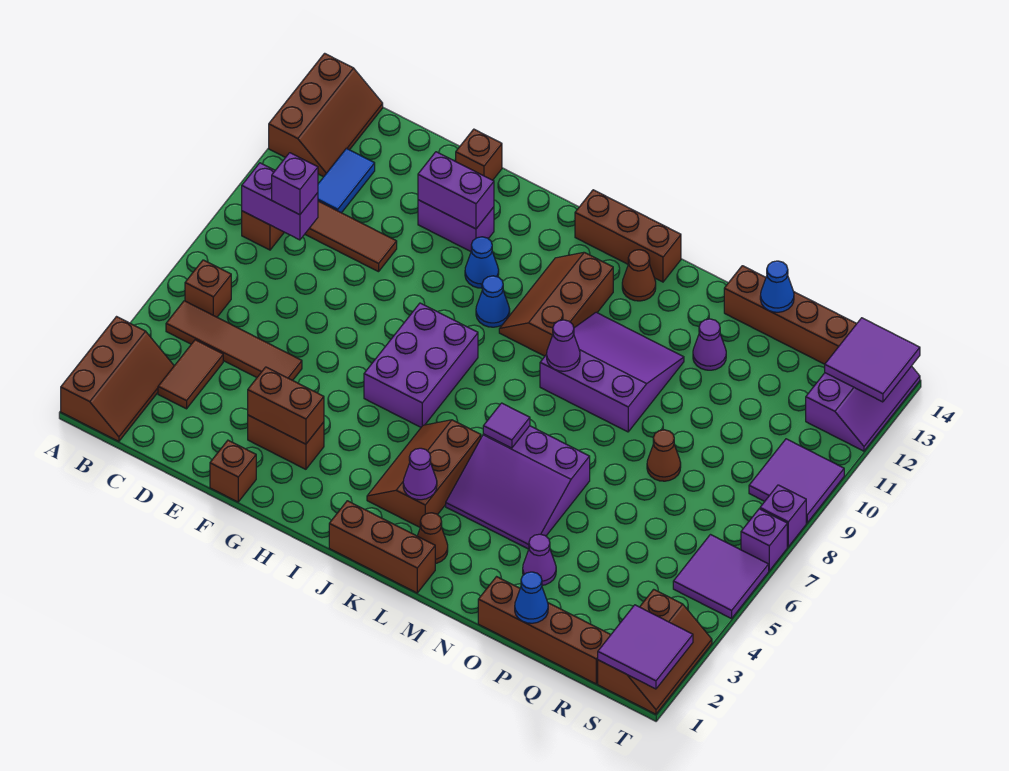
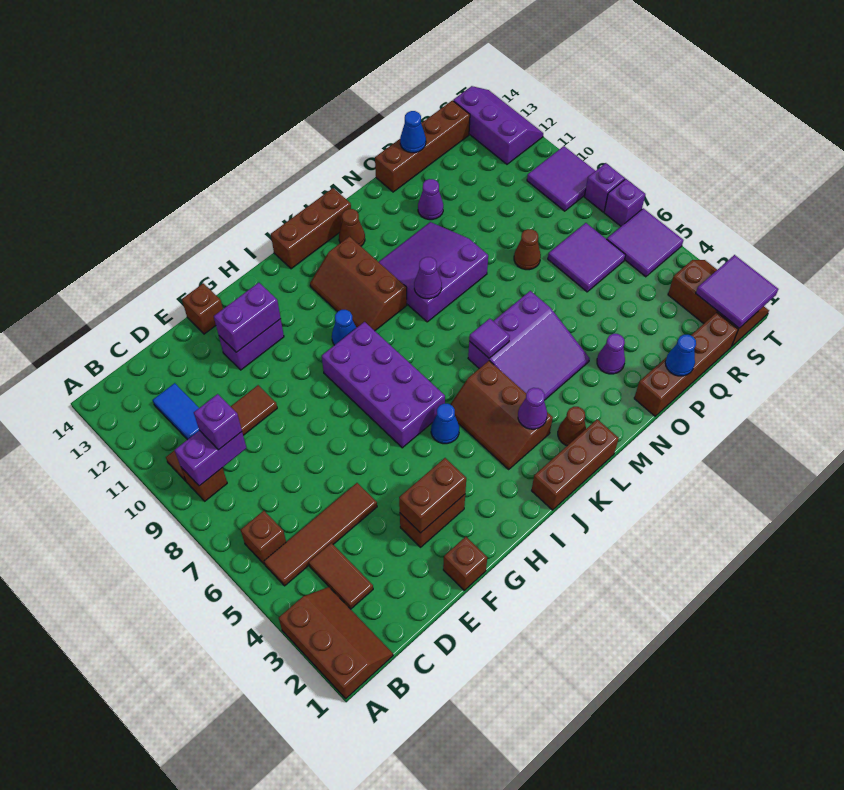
brown 2x3 slope [269,53,383,177] -> none
purple 2x3 brick [364,303,478,427] -> purple 2x4 brick [322,322,445,448]
blue 1x1 cone [465,237,499,288] -> blue 1x1 cone moved to [431,404,459,444]
purple 2x2 tile [825,318,920,402] -> purple 2x2 tile moved to [548,223,626,292]

